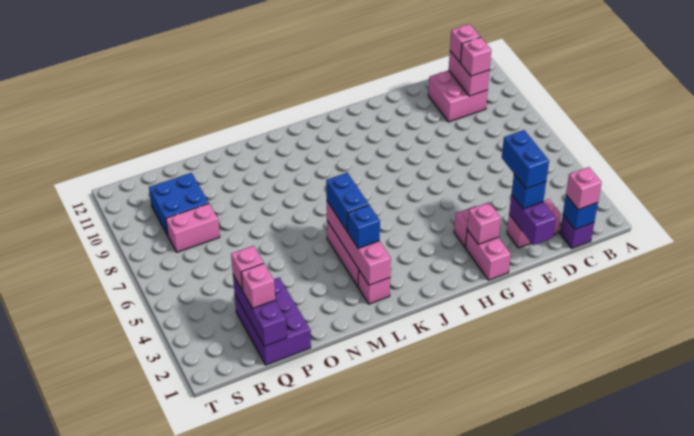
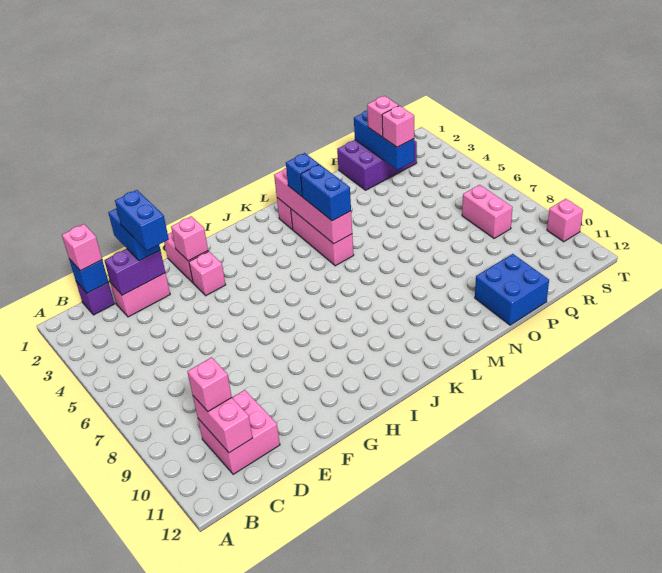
pink 1x1 brick [450,24,480,63] -> pink 1x1 brick moved to [547,199,583,242]
purple 1x2 brick [509,194,556,245] -> purple 1x2 brick turned to [104,249,165,295]
blue 1x1 brick [512,174,546,209] -> blue 1x2 brick [108,208,160,261]
purple 2x3 brick [235,278,311,365] -> purple 2x3 brick turned to [337,140,417,190]
purple 1x3 brick [233,275,287,346] -> blue 1x3 brick [354,110,414,170]
pink 1x2 brick [166,204,220,252] -> pink 1x2 brick turned to [462,185,513,238]
blue 2x2 brick [149,173,209,235] -> blue 2x2 brick moved to [475,254,549,325]

